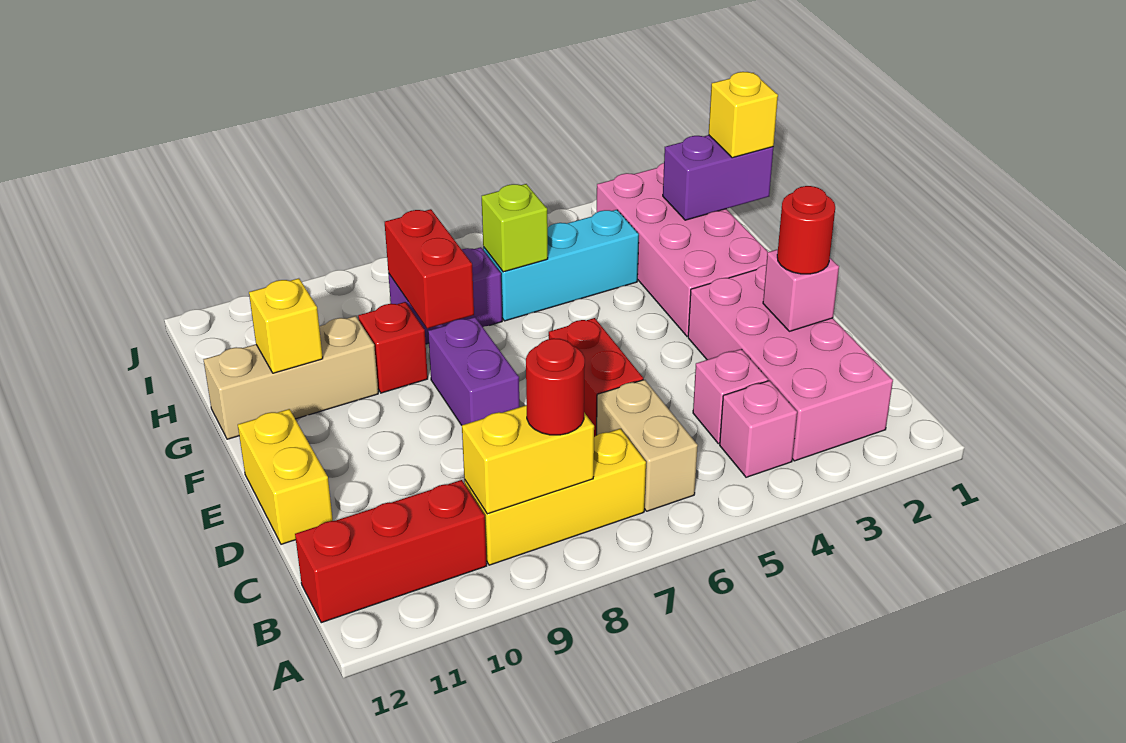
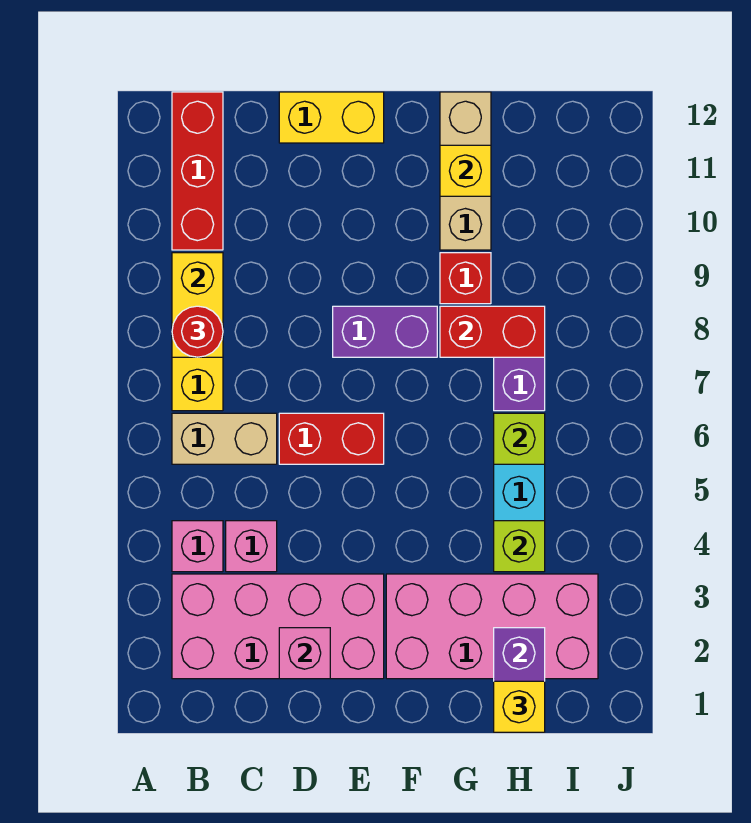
red 1x1 round brick [777,186,835,274] -> none
none -> lime 1x1 brick [494,521,545,572]

